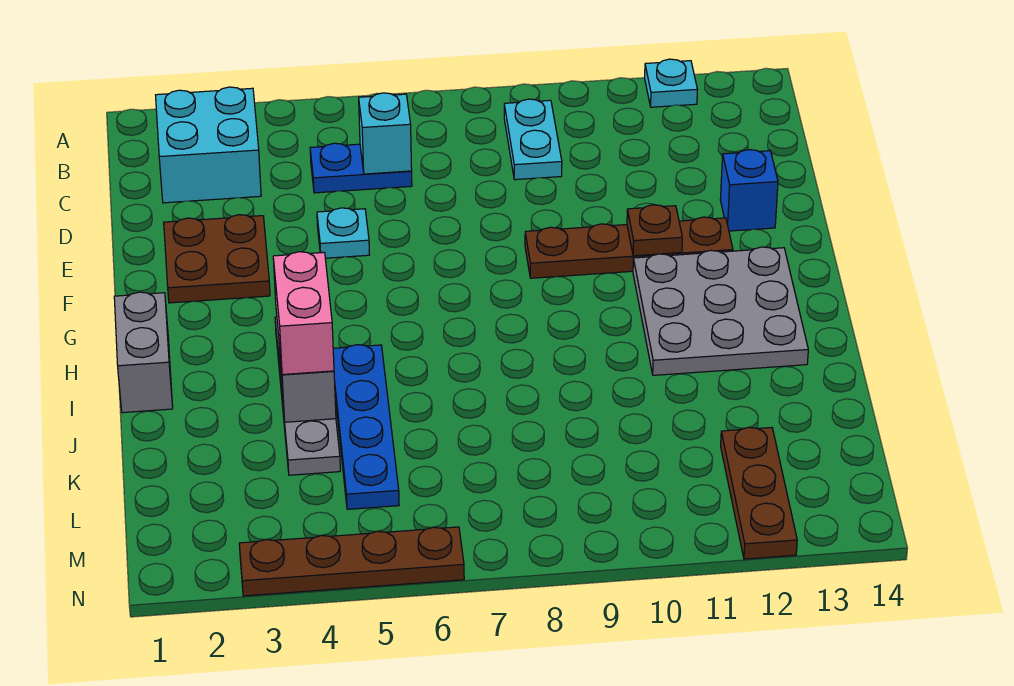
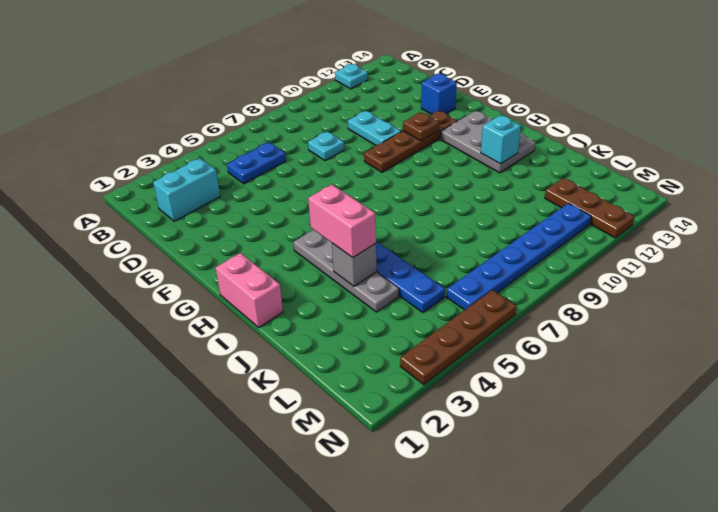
cyan 2x2 brick [156,87,261,203] -> cyan 1x2 brick [153,158,220,221]
cyan 1x2 plate [504,99,562,180] -> cyan 1x2 plate moved to [348,111,401,145]
cyan 1x1 brick [359,93,412,174] -> cyan 1x1 brick moved to [481,115,521,164]
brown 2x2 plate [164,215,270,303] -> none
cyan 1x1 plate [317,208,370,258] -> cyan 1x1 plate moved to [308,132,344,161]
grey 3x3 plate [633,247,808,375] -> grey 2x3 plate [440,111,536,173]
grey 1x2 brick [114,292,173,413] -> pink 1x2 brick [216,253,283,327]
none -> blue 1x6 plate [447,203,591,310]

